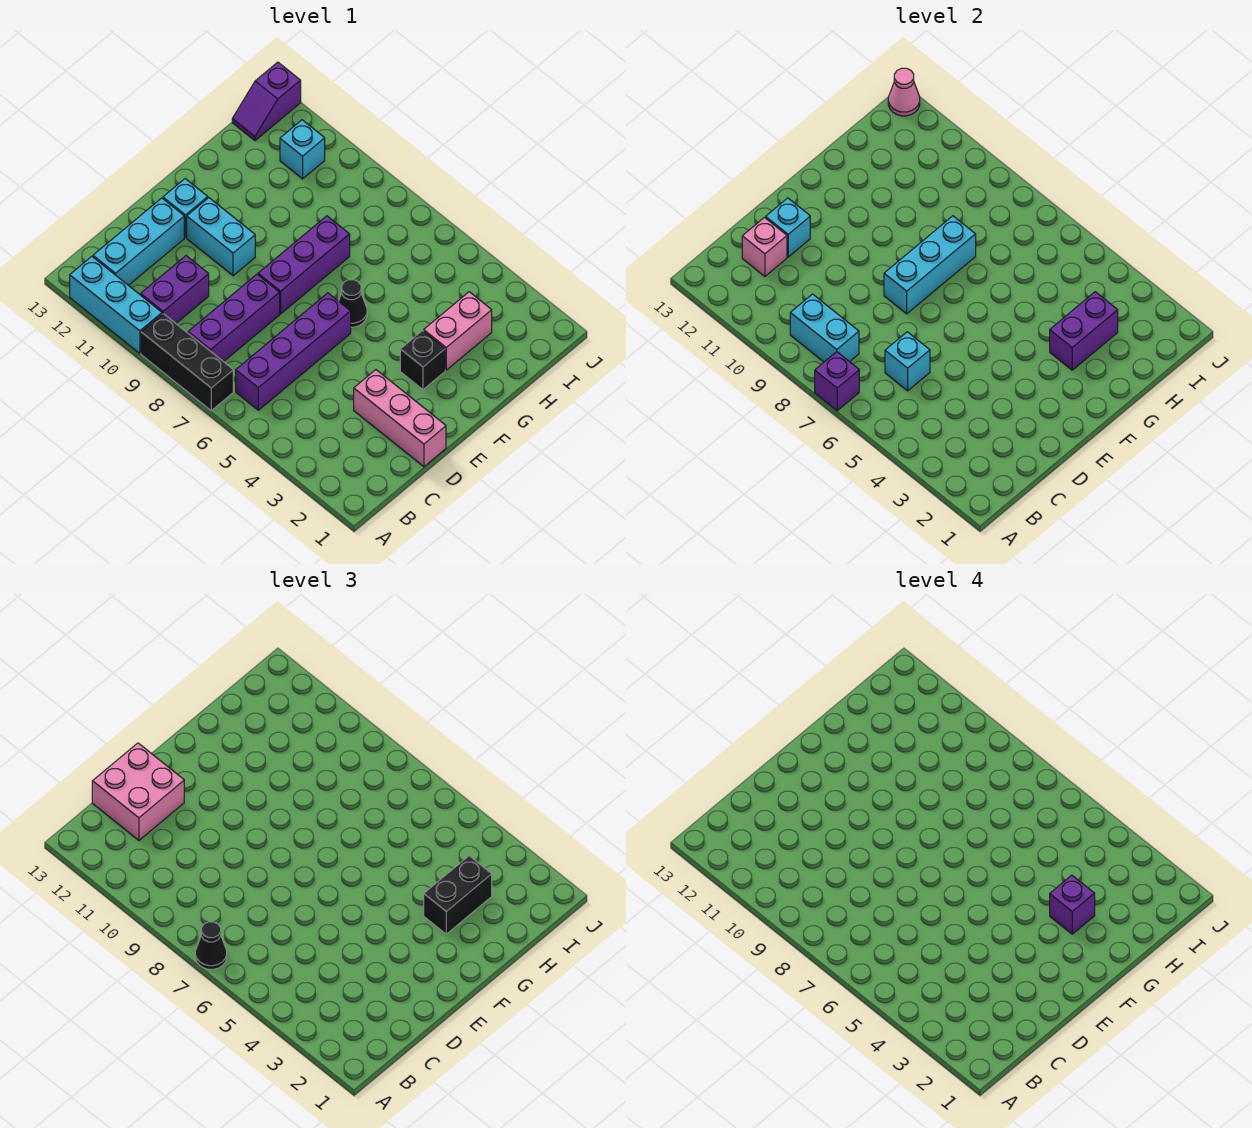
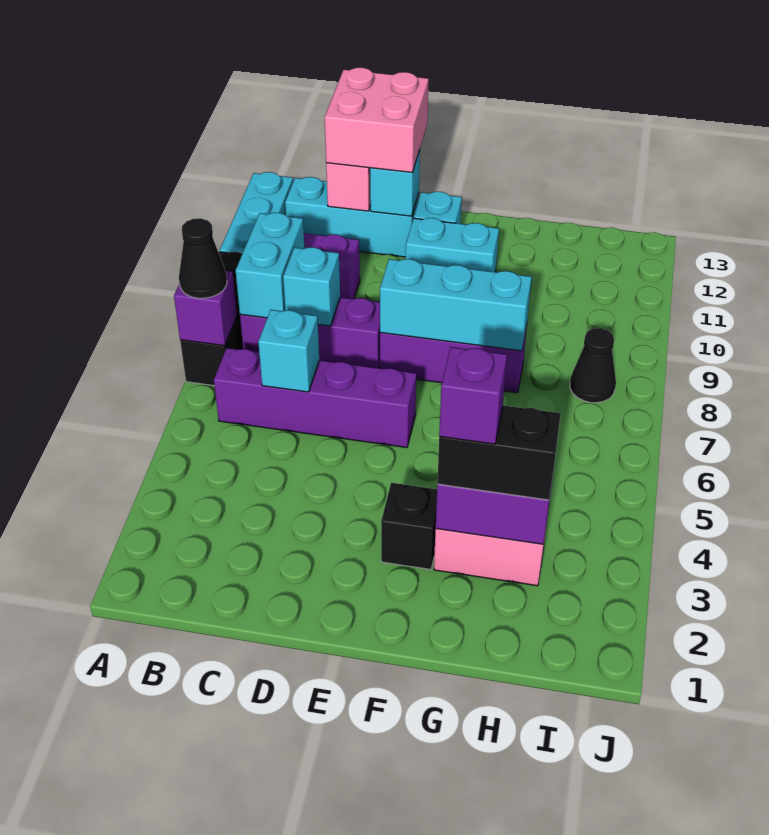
pink 1x3 brick [354,370,446,467] -> none
cyan 1x2 brick [187,198,255,276] -> cyan 1x2 brick turned to [406,218,499,272]
black 1x1 cone [339,280,367,327] -> black 1x1 cone moved to [570,328,616,403]
cyan 1x1 brick [280,120,325,179] -> cyan 1x1 brick moved to [283,247,340,326]
purple 1x2 slope [232,62,301,141] -> none
pink 1x1 cone [888,68,920,116] -> none

